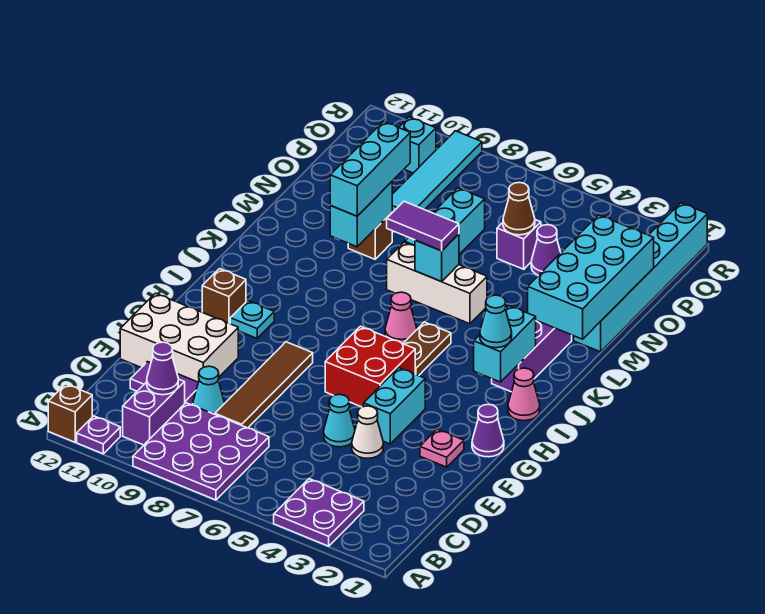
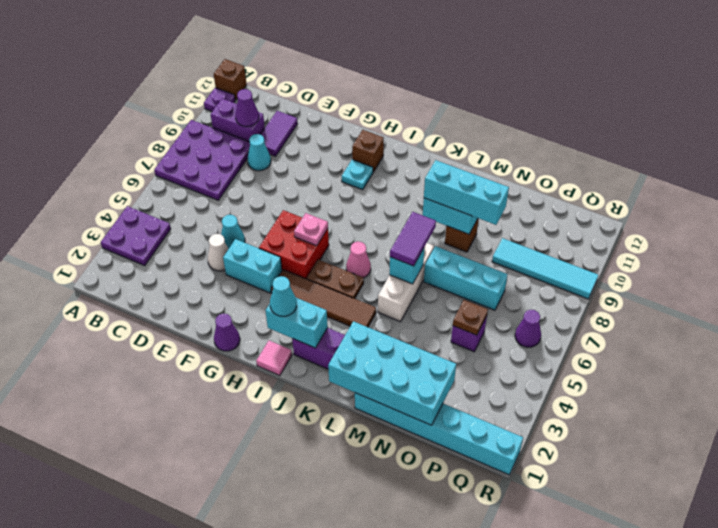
brown 1x4 tile [215,342,313,428] -> brown 1x4 tile moved to [271,270,376,327]
white 2x3 brick [120,293,238,382] -> none
pink 1x1 plate [420,429,464,467] -> pink 1x1 plate moved to [294,213,328,246]
pink 1x1 cone [508,368,540,421] -> pink 1x1 tile [256,341,292,376]
purple 1x1 cone [531,225,561,276] -> purple 1x1 cone moved to [515,310,541,347]
brown 1x1 cone [503,182,535,235] -> brown 1x1 plate [453,300,488,335]
cyan 1x1 brick [399,117,436,173] -> none

